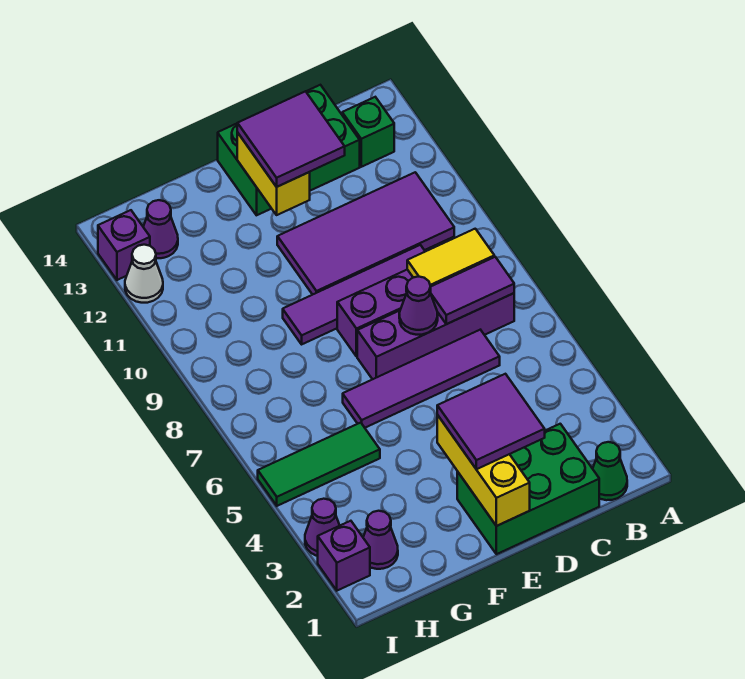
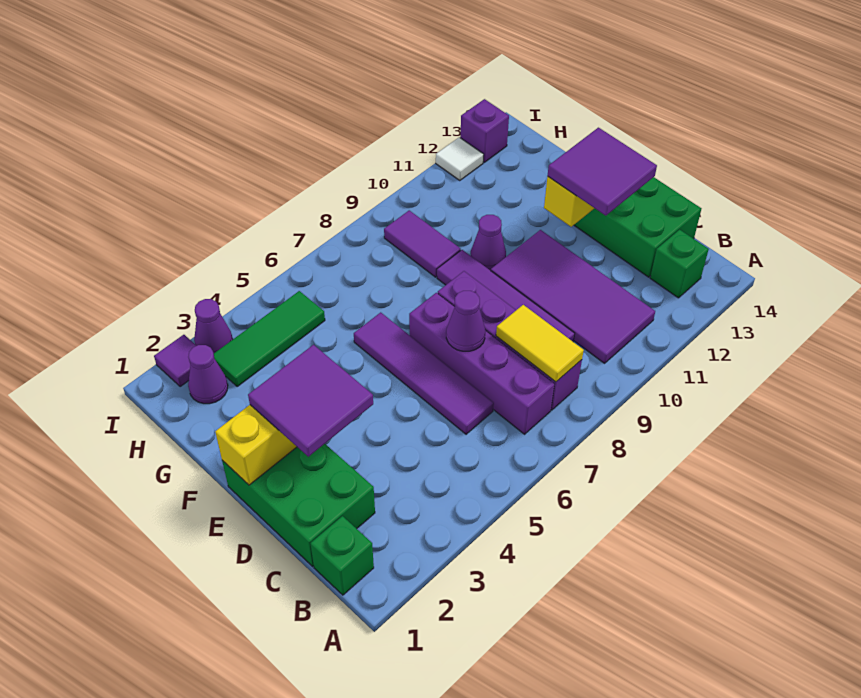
green 1x1 cone [593,442,627,500] -> green 1x1 brick [310,516,374,595]
purple 1x2 tile [430,257,514,324] -> purple 1x2 tile moved to [384,210,461,277]
green 1x3 tile [258,423,380,506] -> green 1x3 tile turned to [214,291,325,387]
purple 1x1 cone [143,200,178,258] -> purple 1x1 cone moved to [471,215,506,271]
purple 1x1 brick [318,521,370,591] -> purple 1x1 tile [154,335,196,387]
white 1x1 cone [125,245,163,303] -> white 1x1 tile [436,137,484,181]

